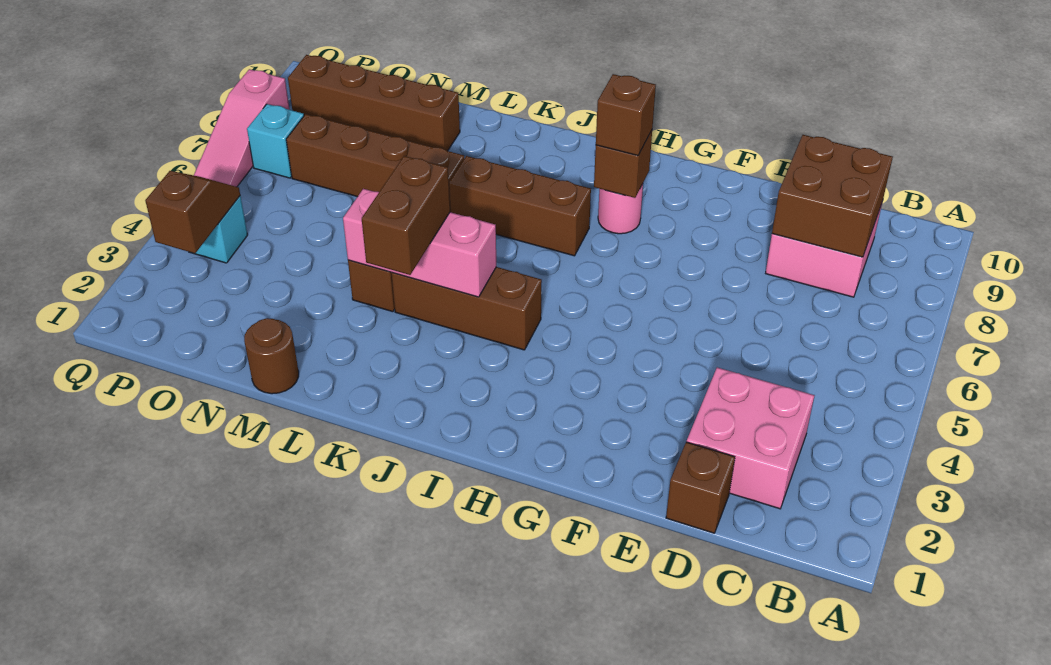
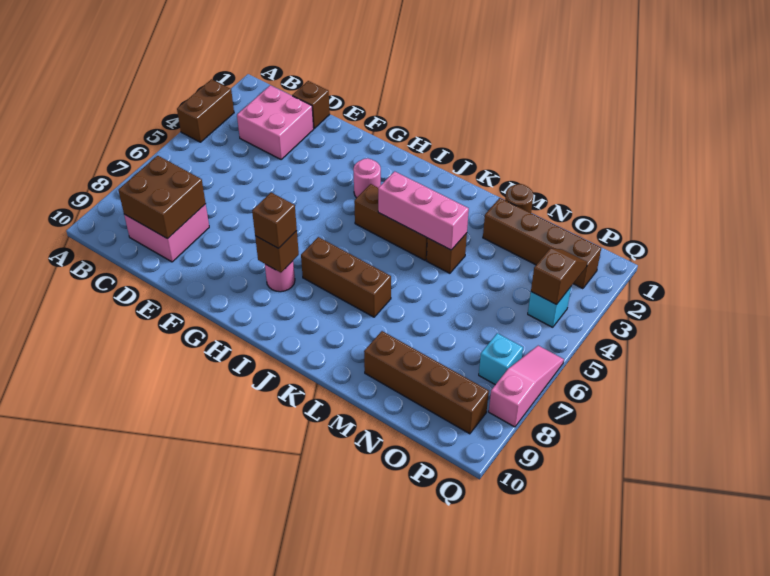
none -> pink 1x1 round brick [353,158,381,198]
brown 1x2 brick [362,156,450,275] -> brown 1x2 brick moved to [177,79,234,142]
brown 1x4 brick [286,114,464,212] -> brown 1x4 brick moved to [483,198,601,289]
brown 1x2 slope [145,171,240,254] -> brown 1x2 slope turned to [531,248,587,305]

